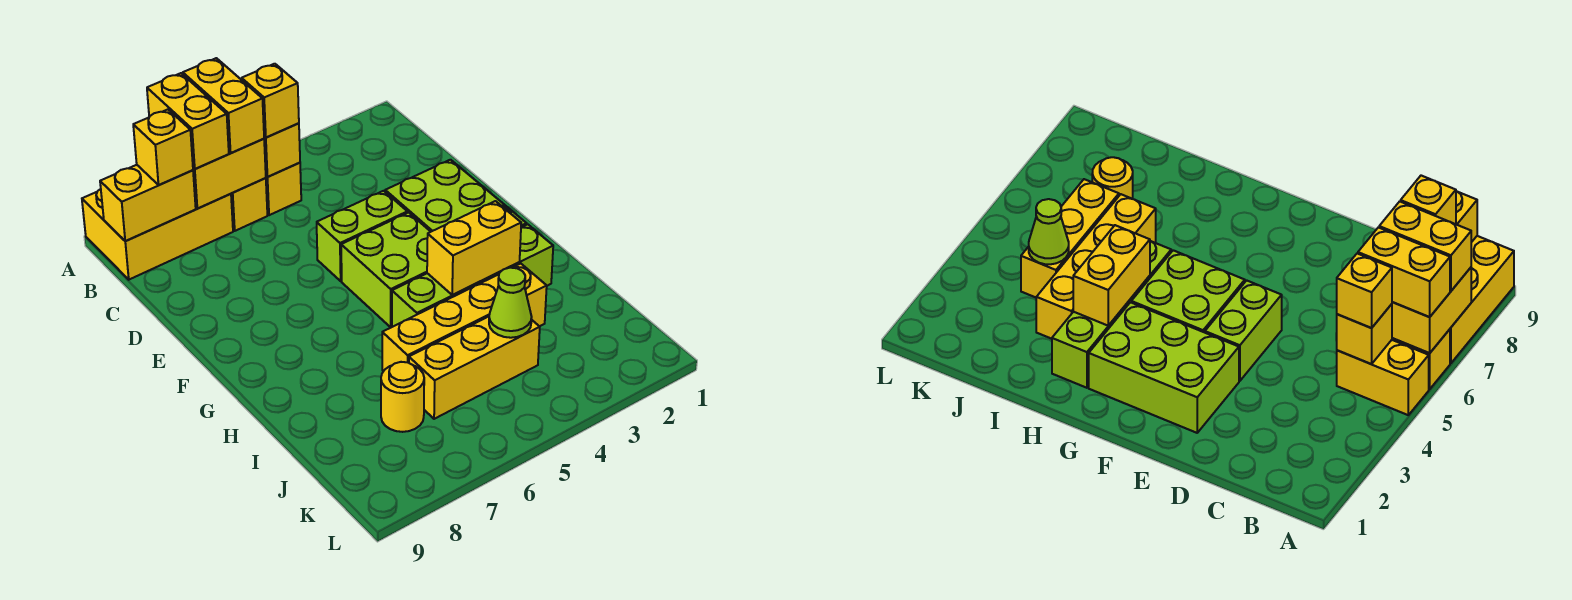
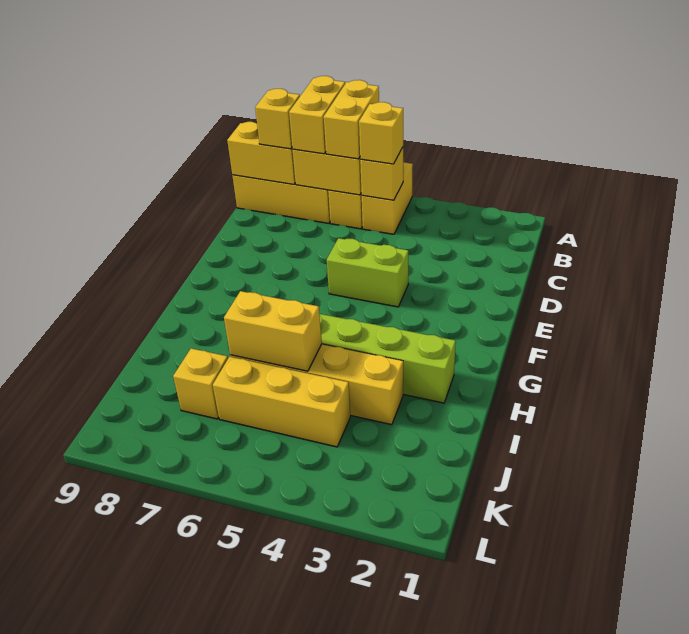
lime 2x3 brick [385,160,527,232] -> none
lime 2x2 brick [341,213,431,327] -> none
yellow 1x2 brick [427,201,521,295] -> yellow 1x2 brick moved to [224,291,322,371]
lime 1x1 cone [489,268,532,338] -> none
yellow 1x1 round brick [381,362,424,432] -> yellow 1x1 brick [173,348,228,419]

